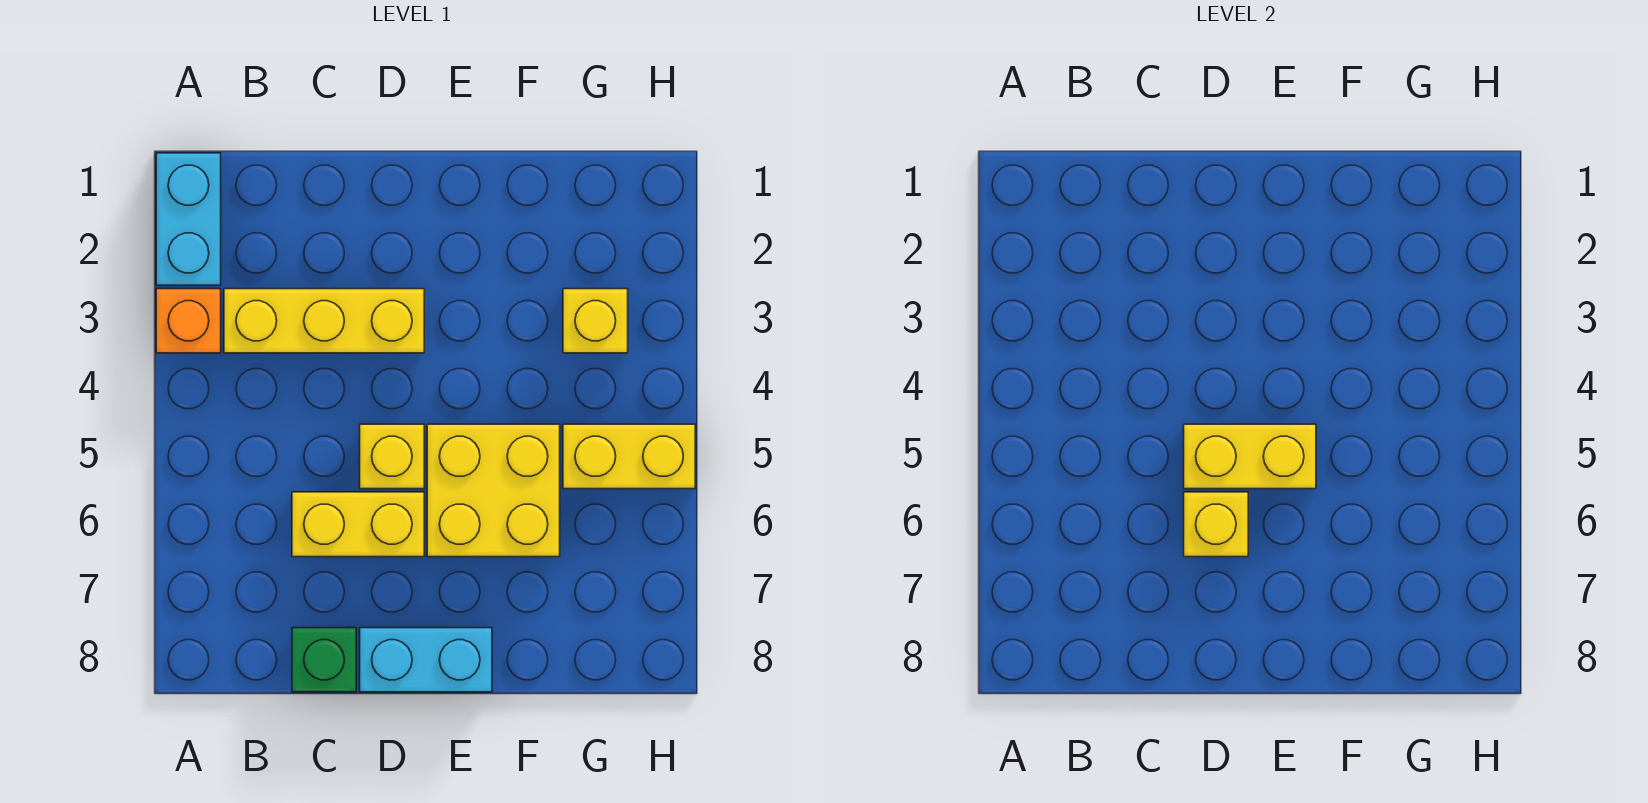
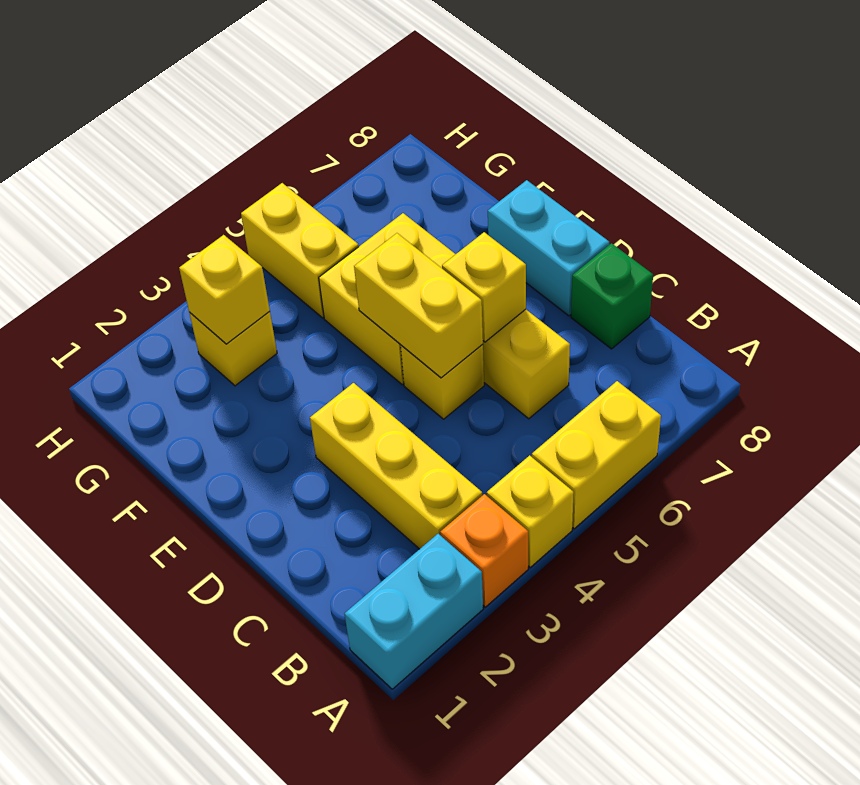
none -> yellow 1x1 brick [487,455,574,567]
none -> yellow 1x2 brick [532,381,661,529]
none -> yellow 1x1 brick [179,235,270,344]

